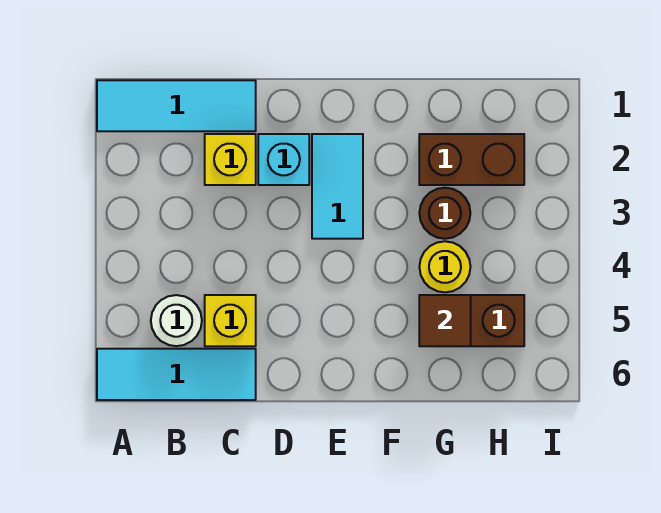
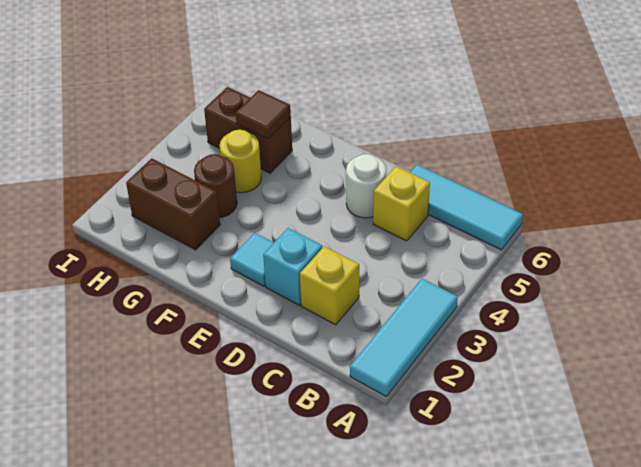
cyan 1x3 tile [97,80,256,131] -> cyan 1x3 tile turned to [350,279,458,397]
white 1x1 round brick [151,295,202,346] -> white 1x1 round brick moved to [346,154,386,218]
cyan 1x2 tile [312,134,363,239] -> cyan 1x1 tile [230,233,274,286]

